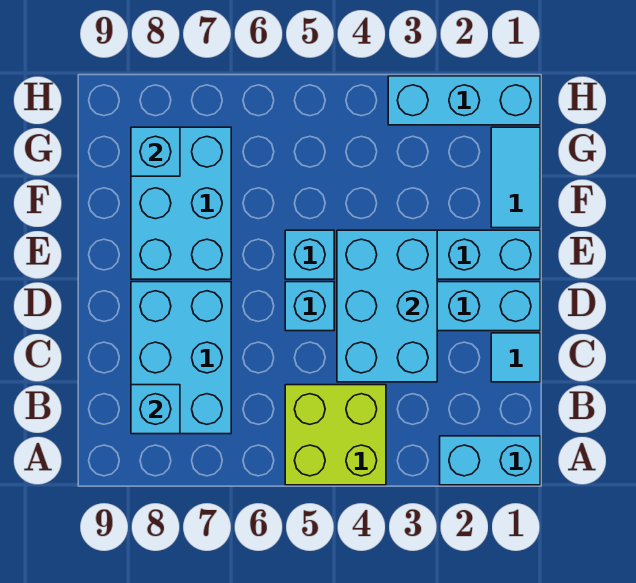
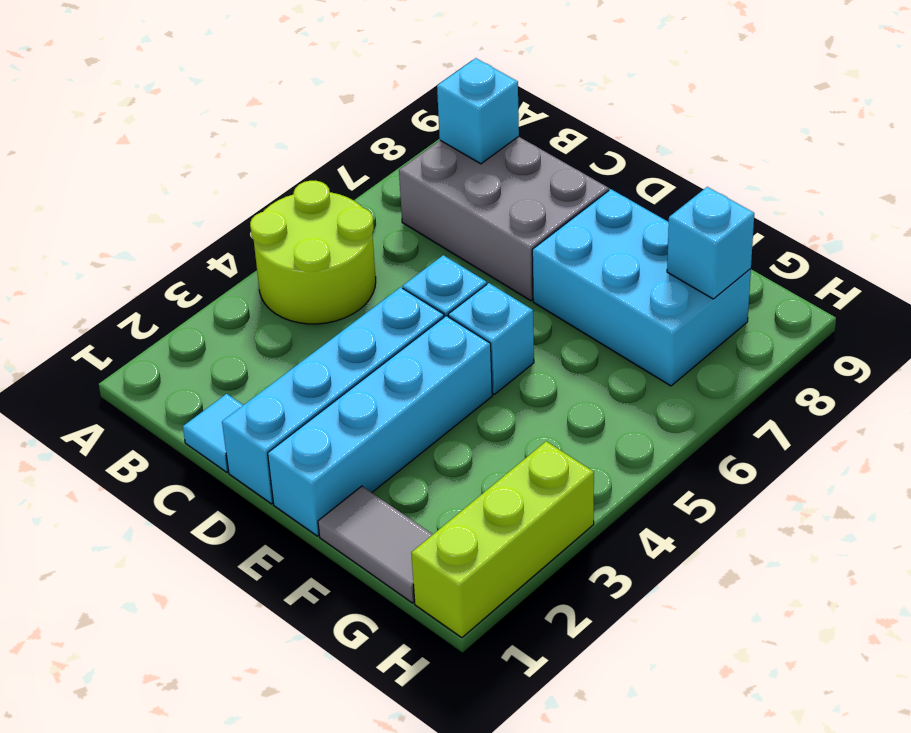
cyan 1x2 brick [440,436,540,485] -> none
lime 2x2 brick [285,385,386,485] -> lime 2x2 round brick [250,181,376,324]
cyan 2x3 brick [131,282,231,434] -> grey 2x3 brick [399,136,609,301]
cyan 2x3 brick [337,230,437,382] -> none
cyan 1x2 tile [491,127,540,228] -> grey 1x2 tile [318,486,433,603]
cyan 1x3 brick [388,76,540,125] -> lime 1x3 brick [411,441,594,638]

